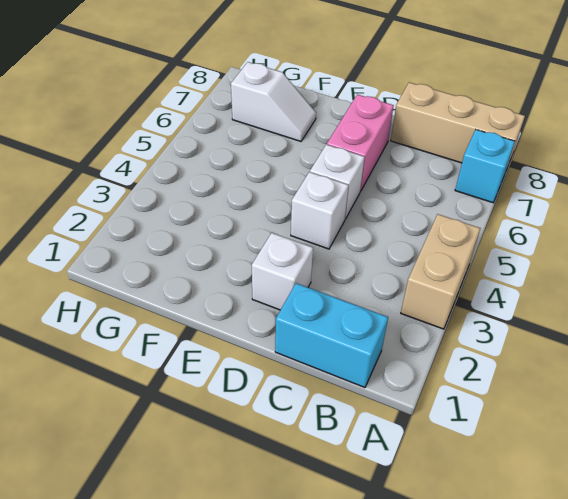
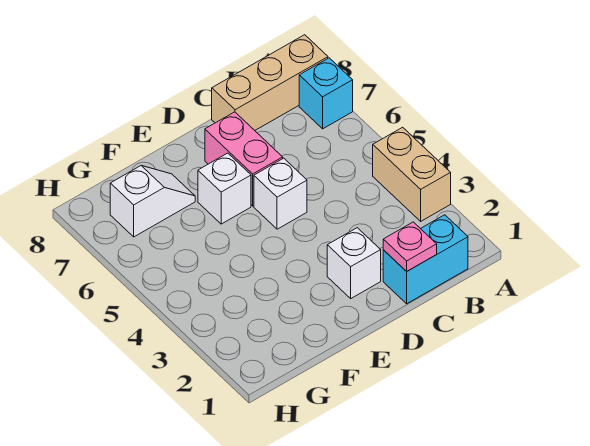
none -> pink 1x1 plate [383,222,437,271]
white 1x1 brick [291,172,349,249] -> white 1x1 brick moved to [198,153,251,224]

